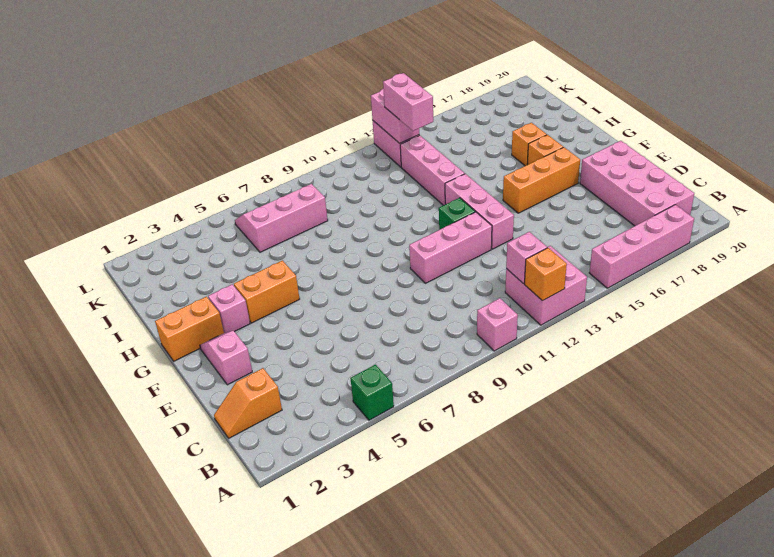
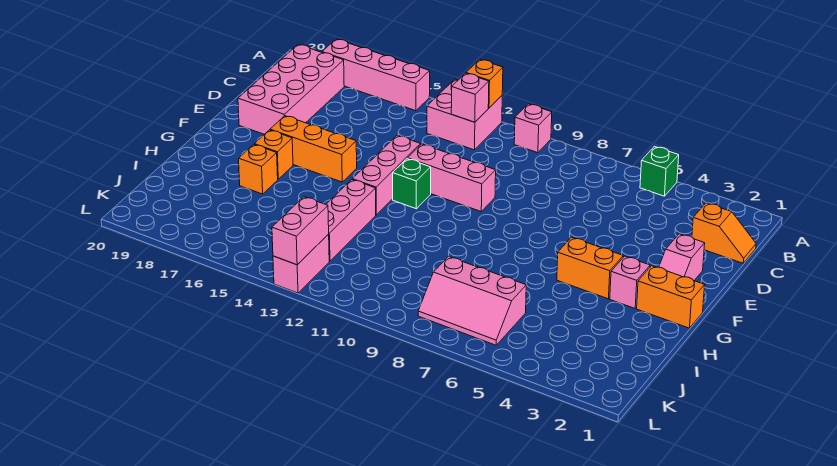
pink 1x2 brick [383,73,433,131] -> none

